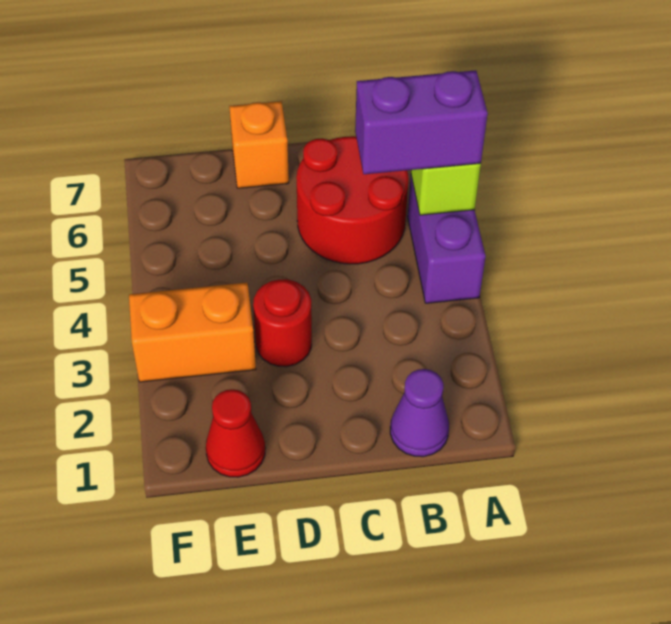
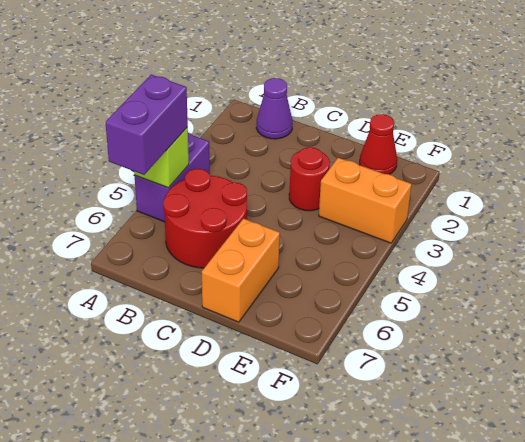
purple 1x2 brick [355,70,488,174] -> purple 1x2 brick turned to [105,75,188,175]
orange 1x1 brick [229,101,289,188] -> orange 1x2 brick [202,219,280,322]

